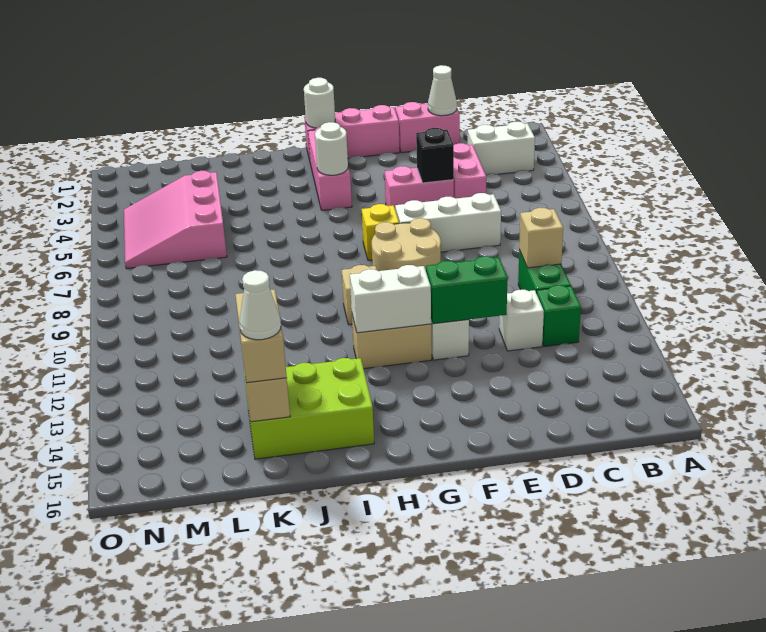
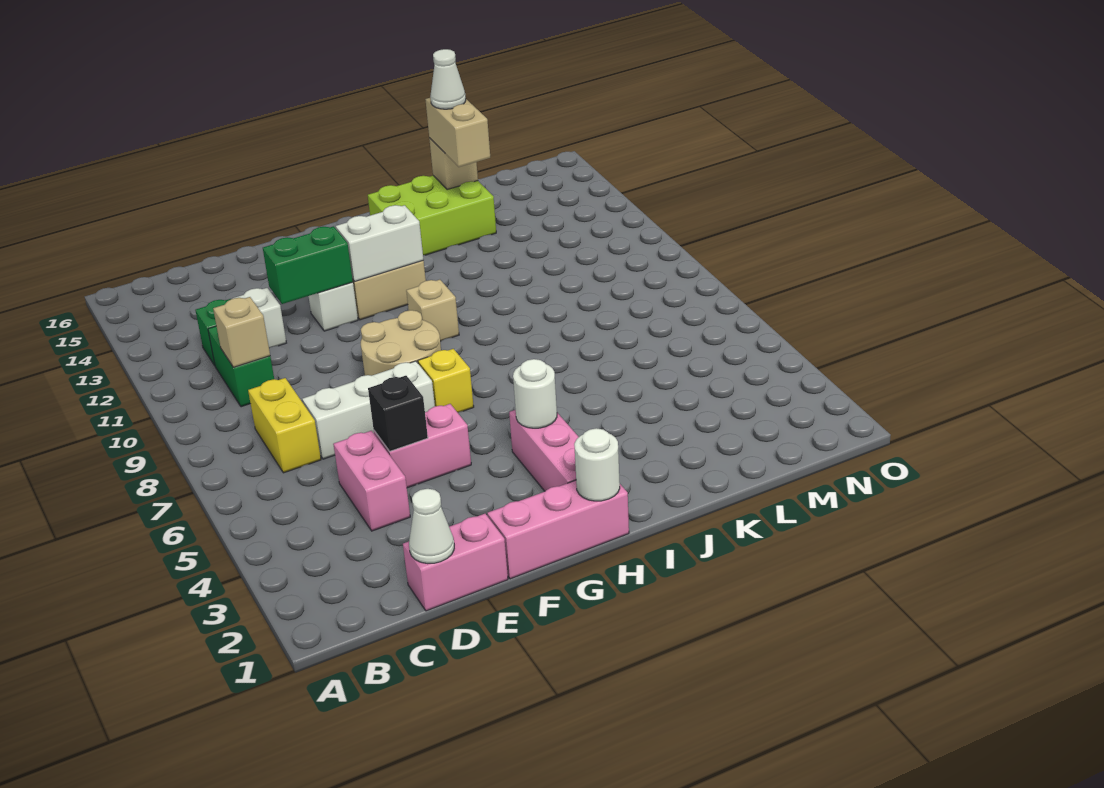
white 1x2 brick [468,122,535,175] -> none
none -> yellow 1x2 brick [248,378,321,473]
pink 3x3 slope [124,171,227,269] -> none

